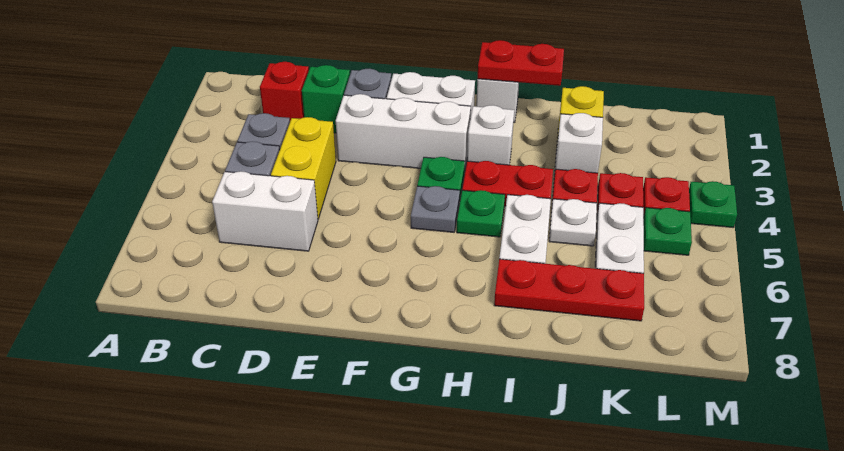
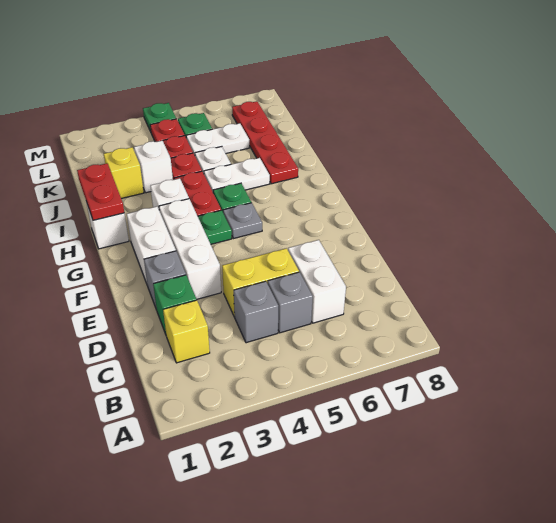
red 1x1 brick [260,62,309,121] -> yellow 1x1 brick [163,300,210,363]
red 1x3 plate [494,259,644,321] -> red 1x4 plate [232,101,298,184]

